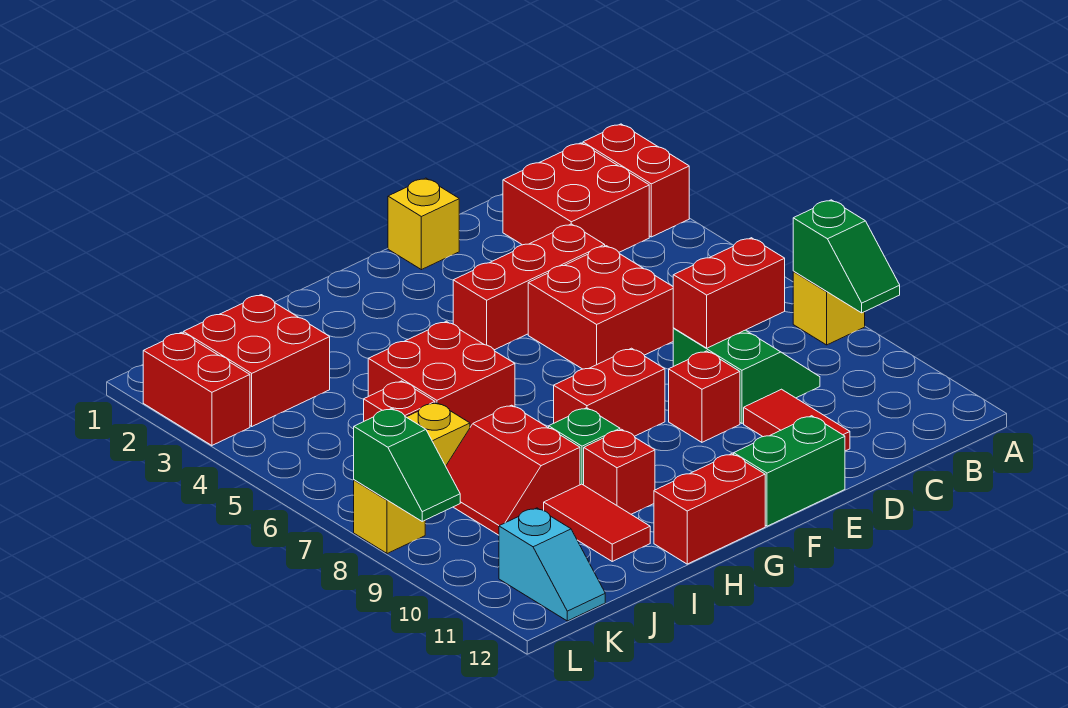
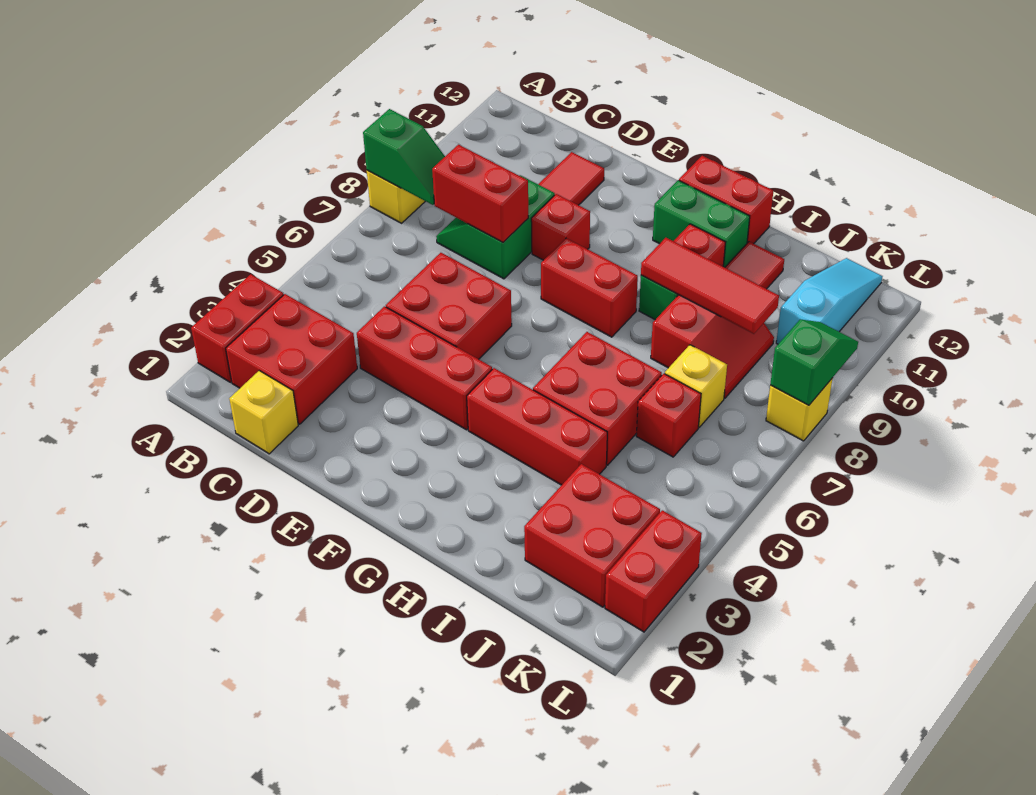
green 1x2 slope [793,200,900,313] -> green 1x2 slope turned to [363,109,445,205]
yellow 1x1 brick [388,178,459,270] -> yellow 1x1 brick moved to [229,371,298,454]
green 1x2 brick [734,416,845,526] -> green 1x2 brick moved to [653,180,750,267]
none -> red 1x3 brick [467,368,607,485]
none -> red 1x3 tile [641,238,779,334]
cyan 1x2 slope [499,508,605,621] -> cyan 1x3 slope [776,258,883,344]

